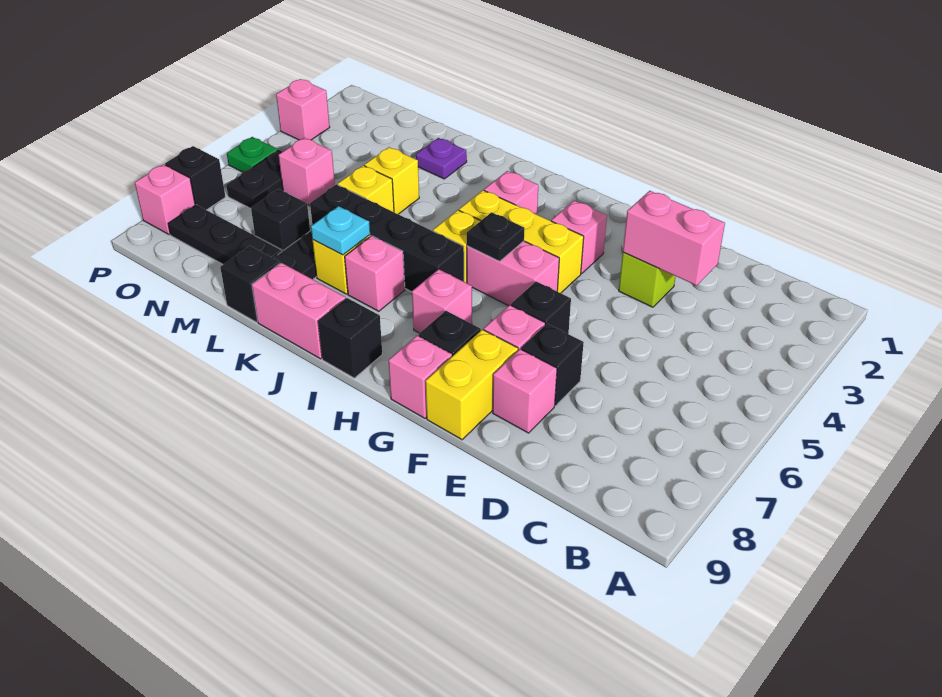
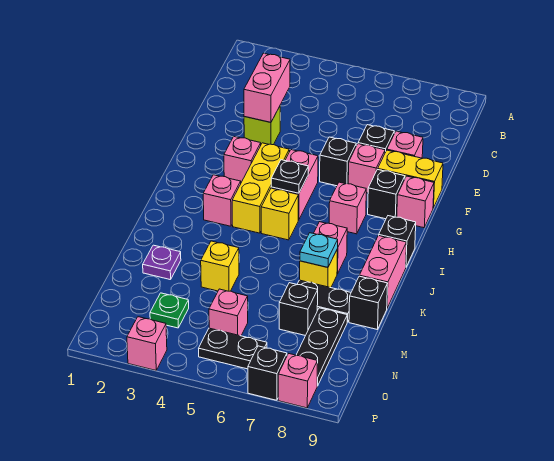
black 1x4 brick [310,184,464,292] -> none
yellow 1x1 brick [338,166,394,212] -> none
green 1x1 plate [227,137,278,172] -> green 1x1 plate moved to [150,293,189,328]

